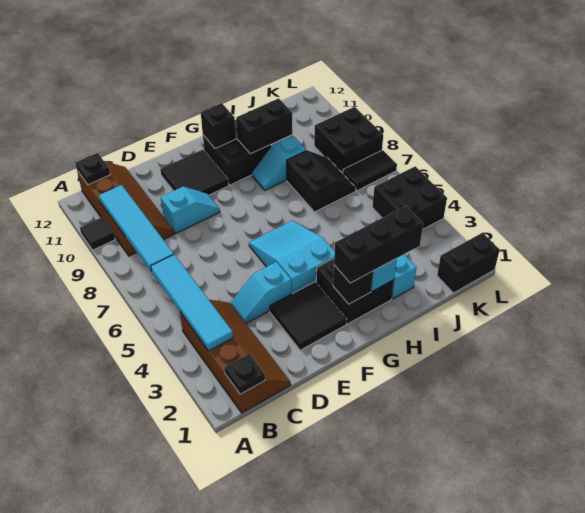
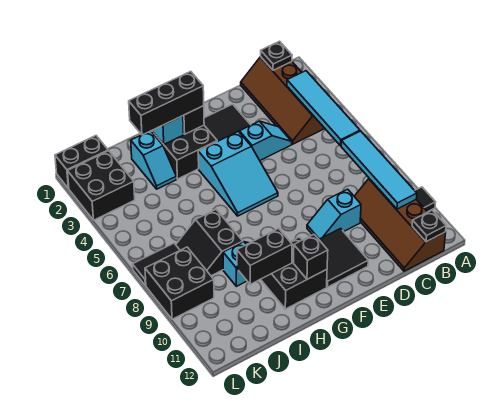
black 2x2 brick [372,166,447,230] -> black 2x2 brick moved to [68,151,135,220]

